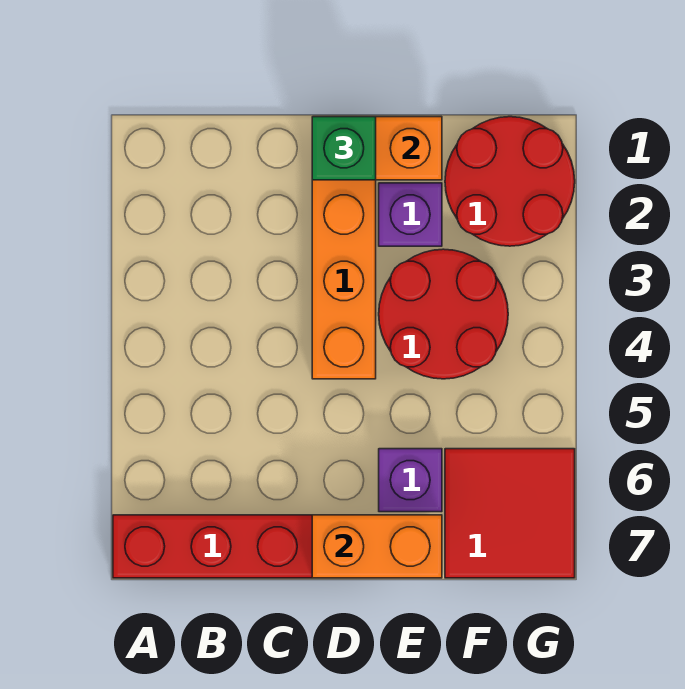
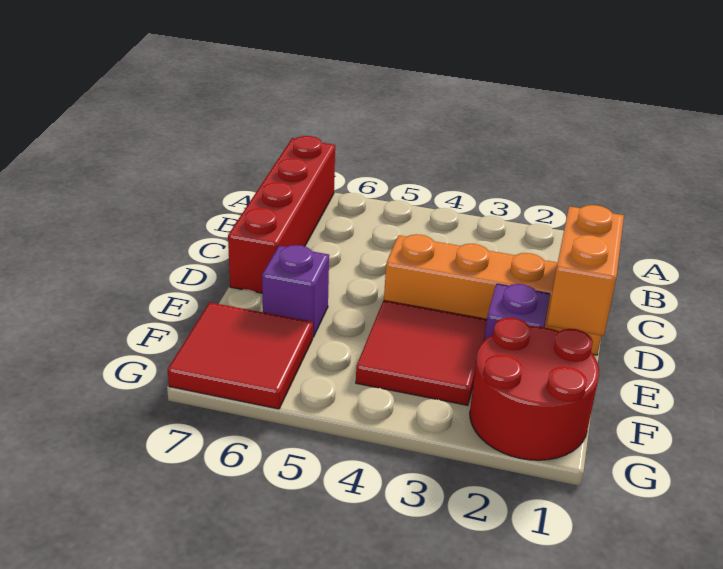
green 1x1 brick [312,117,376,180] -> none
orange 1x2 brick [312,515,442,578] -> none
red 2x2 round brick [379,249,508,379] -> red 2x2 tile [356,300,487,405]

